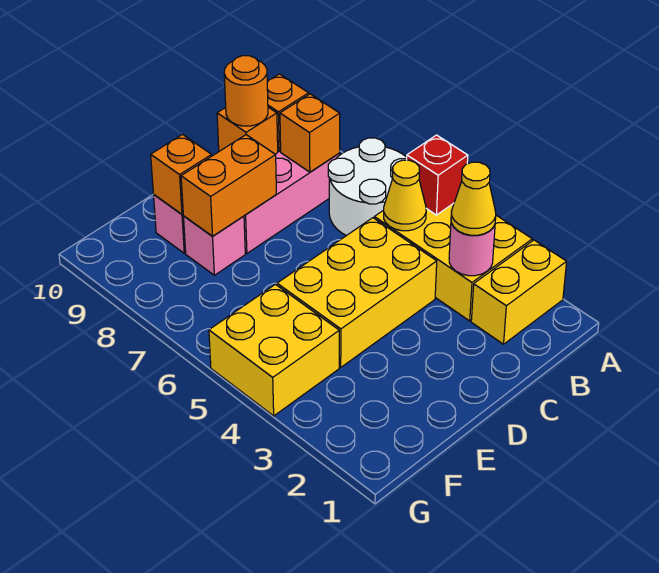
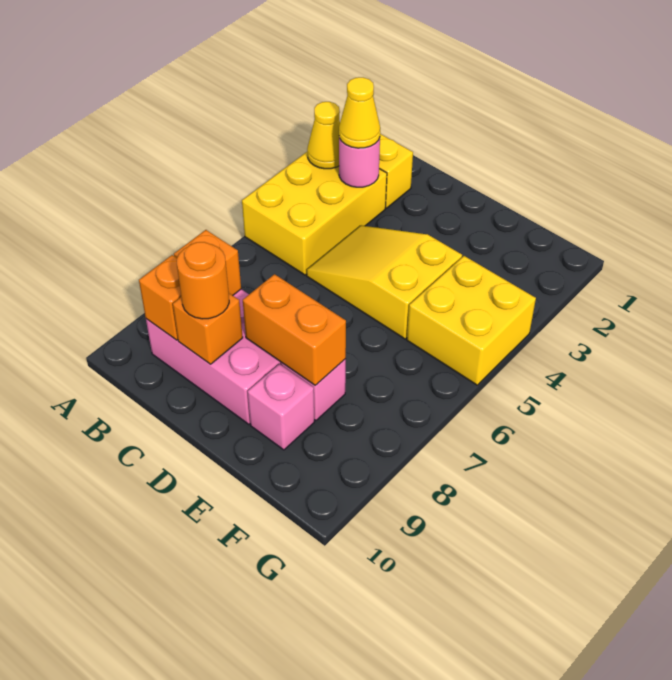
red 1x1 brick [407,135,468,215] -> none
white 2x2 round brick [328,138,407,236] -> none
yellow 1x1 cone [384,160,426,231] -> yellow 1x1 cone moved to [307,102,340,169]
yellow 2x3 brick [277,218,437,367] -> yellow 2x3 slope [307,225,462,339]
orange 1x1 brick [151,134,212,214] -> none

